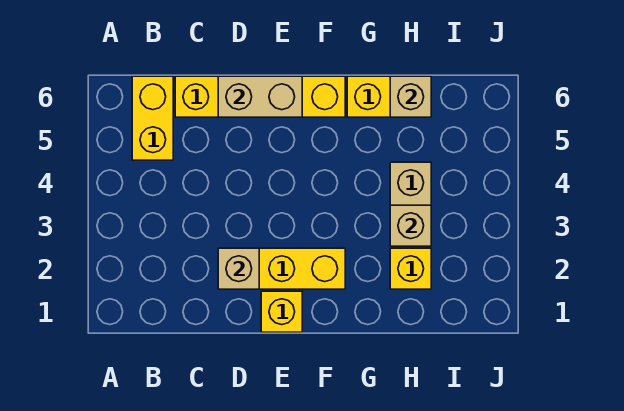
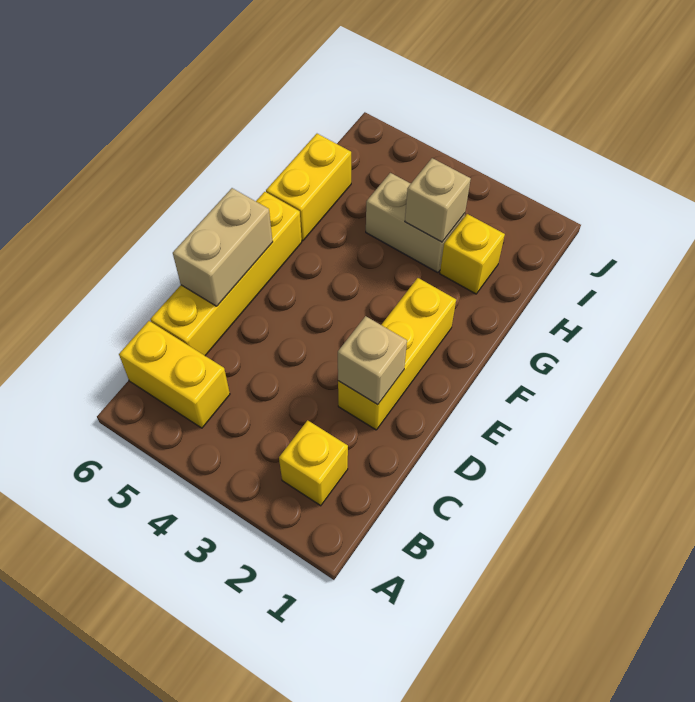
yellow 1x1 brick [261,291,302,332] -> yellow 1x1 brick moved to [279,420,348,506]
tan 1x1 brick [390,76,431,117] -> none

